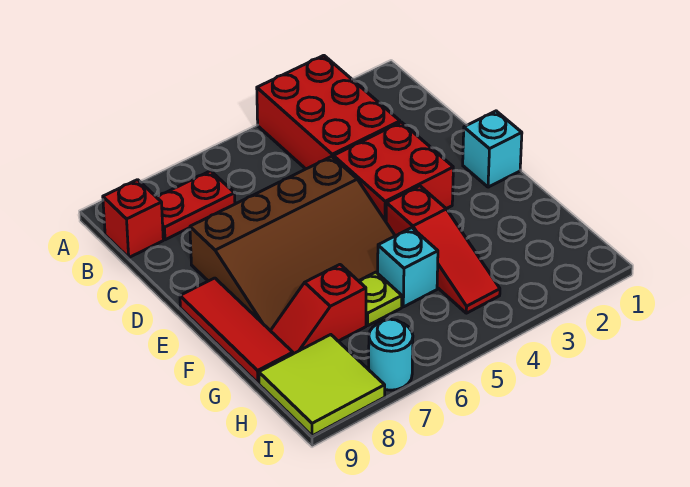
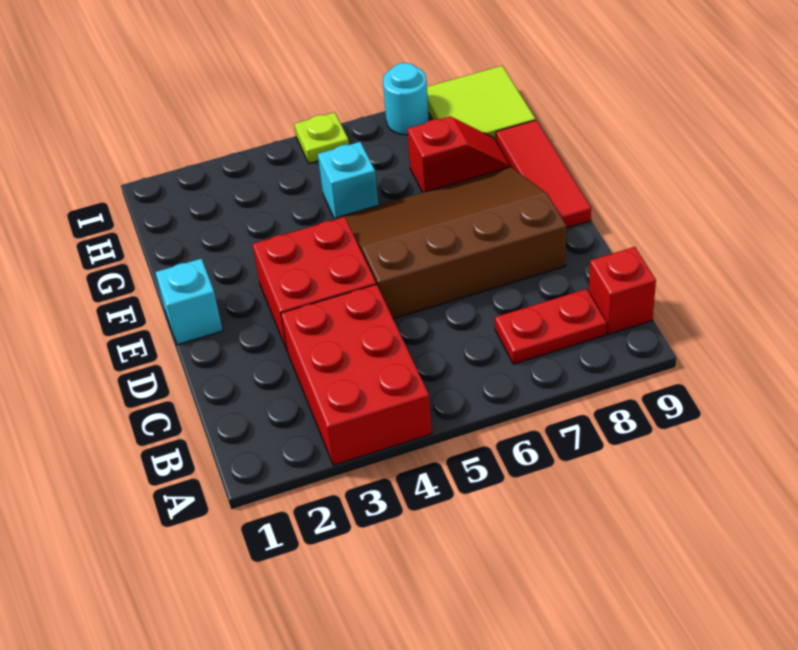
red 1x3 slope [386,186,500,313] -> none
lime 1x1 plate [359,272,402,326] -> lime 1x1 plate moved to [294,112,349,163]

